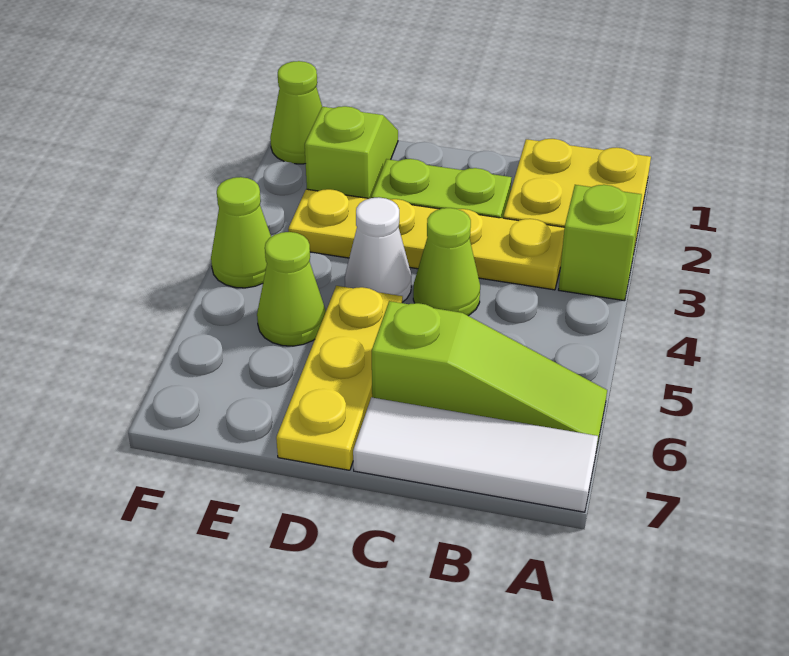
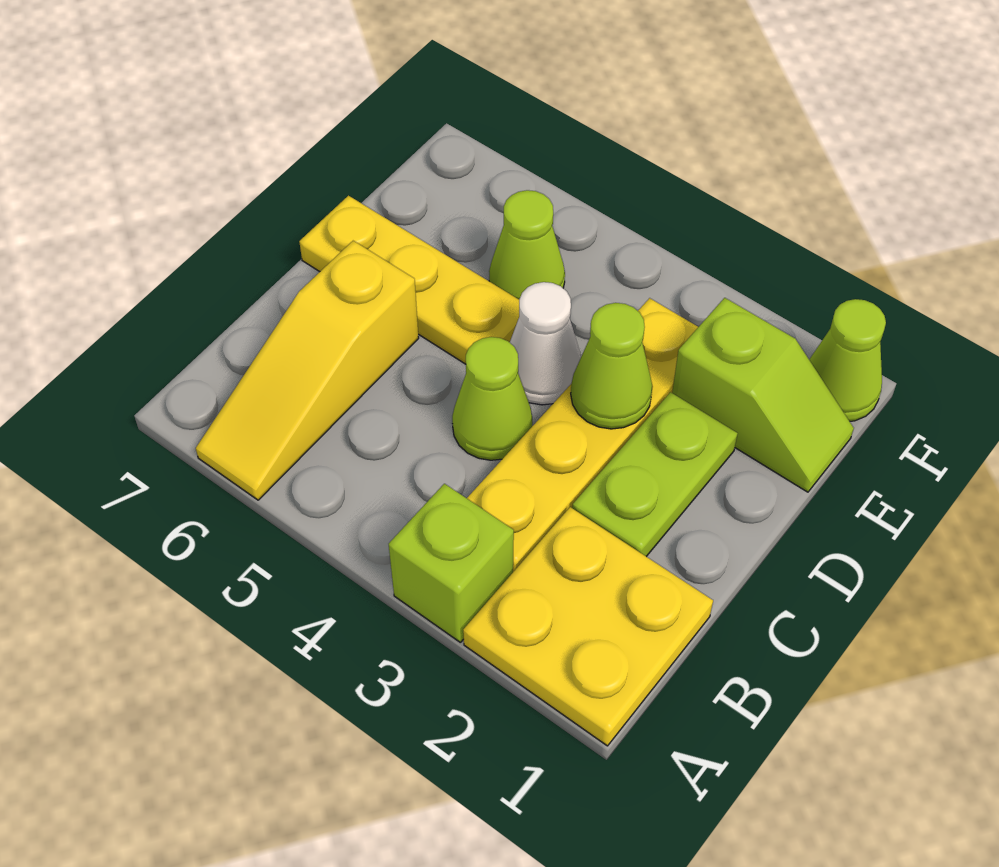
lime 1x3 slope [372,301,607,445] -> yellow 1x3 slope [196,241,419,500]
white 1x3 tile [353,397,598,512] -> none
lime 1x1 cone [211,177,271,288] -> lime 1x1 cone moved to [571,303,653,429]

